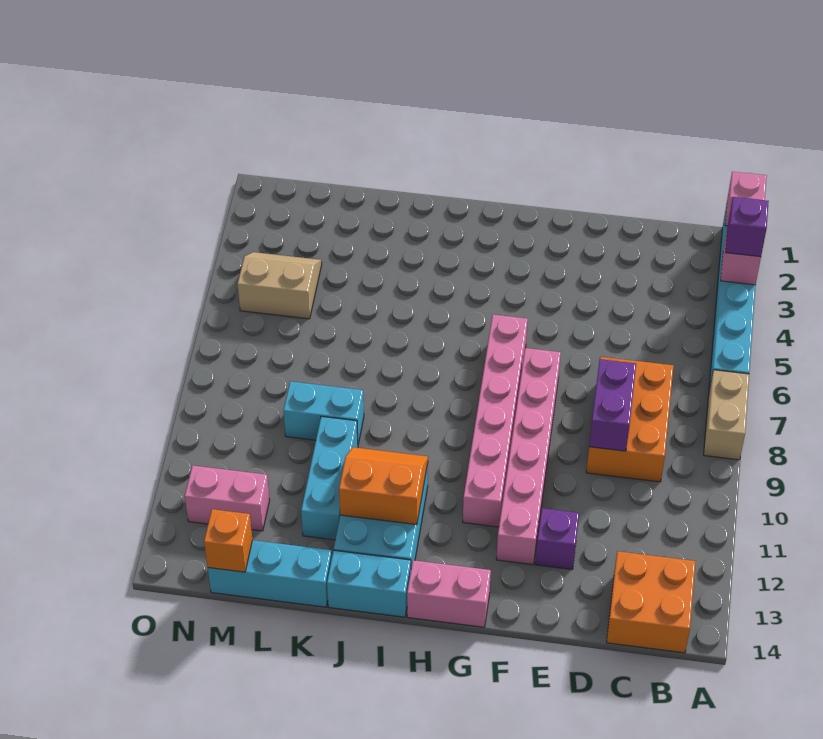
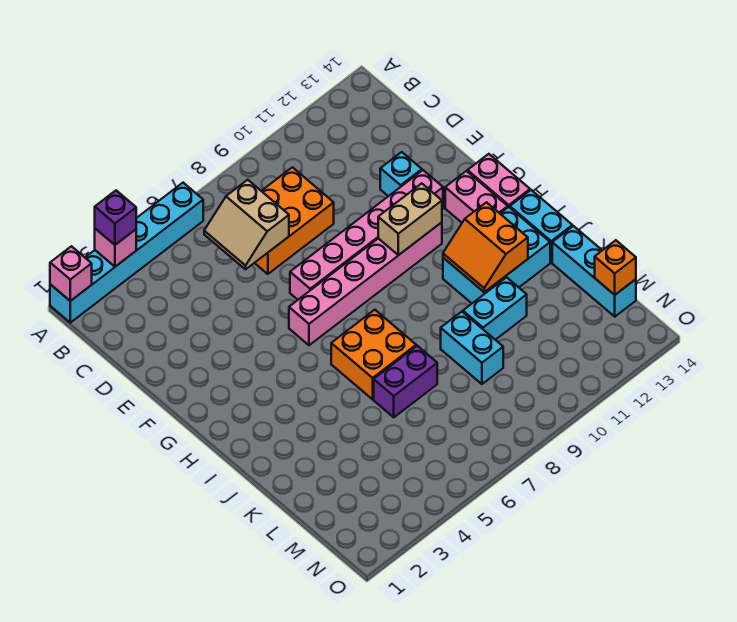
tan 1x2 brick [704,370,749,460] -> tan 1x2 brick moved to [378,183,442,255]
orange 2x2 brick [607,551,696,653] -> orange 2x2 brick moved to [331,310,416,399]
purple 1x2 brick [589,359,636,451] -> purple 1x2 brick moved to [374,346,437,417]
purple 1x1 brick [535,508,579,569] -> cyan 1x1 brick [380,152,422,196]
cyan 1x3 brick [301,417,358,540] -> cyan 1x2 brick [463,277,527,340]
tan 2x2 slope [238,252,322,319] -> tan 2x2 slope moved to [204,180,289,269]
pink 1x2 brick [185,466,270,531] -> pink 1x2 brick moved to [445,171,508,223]

